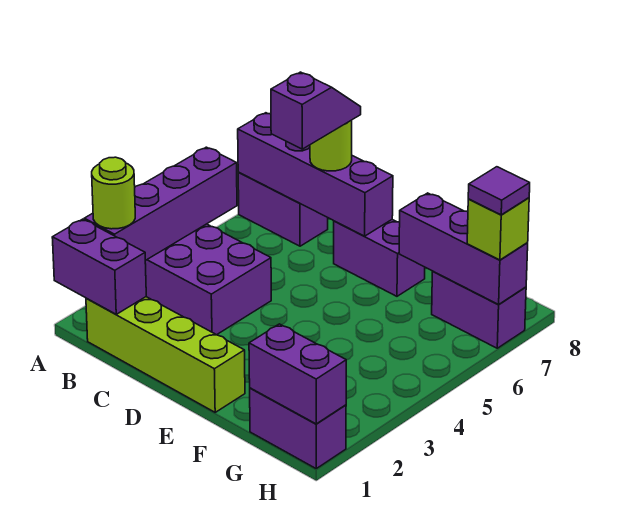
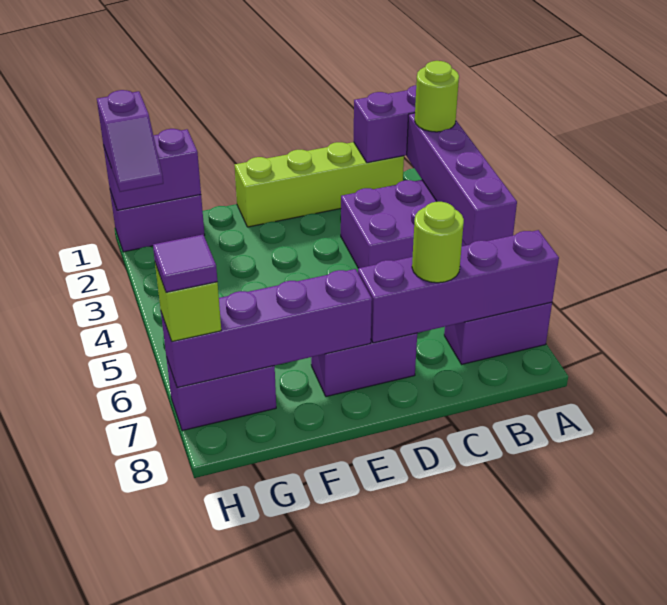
purple 1x2 slope [271,72,361,149] -> purple 1x2 slope moved to [97,90,163,192]
purple 1x3 brick [399,193,528,304] -> purple 1x4 brick [161,269,372,388]

